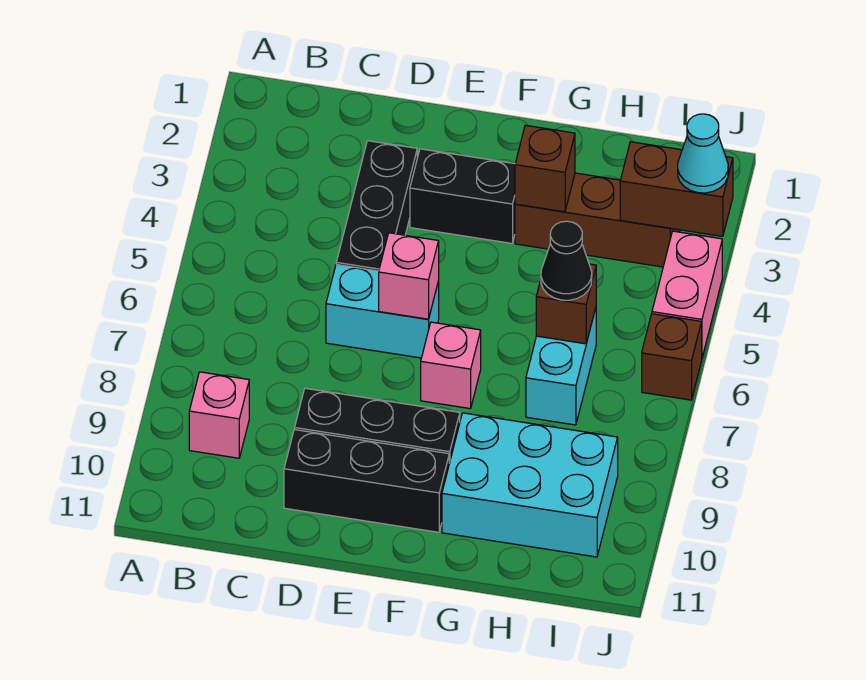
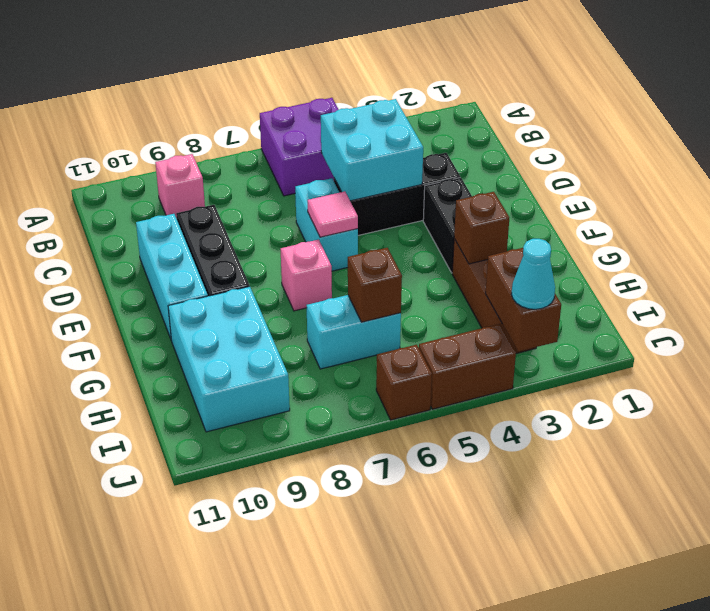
none -> purple 2x2 brick [260,98,339,196]
none -> cyan 2x2 brick [321,99,423,201]
black 1x3 brick [284,430,449,532] -> cyan 1x3 brick [136,214,208,339]
pink 1x1 brick [379,233,439,319] -> pink 1x1 tile [308,191,358,237]
black 1x1 cone [541,221,592,300] -> none
pink 1x2 brick [652,231,722,357] -> brown 1x2 brick [419,324,516,409]

